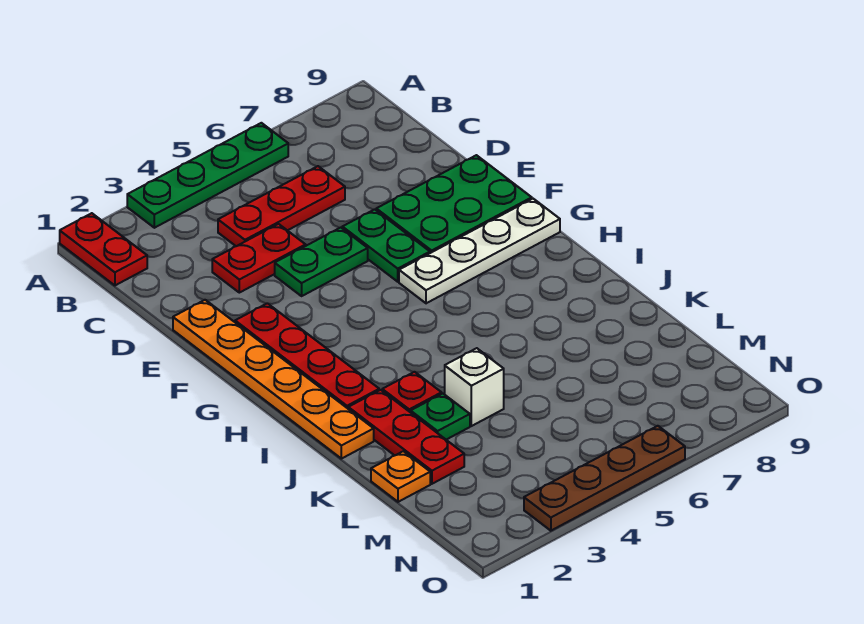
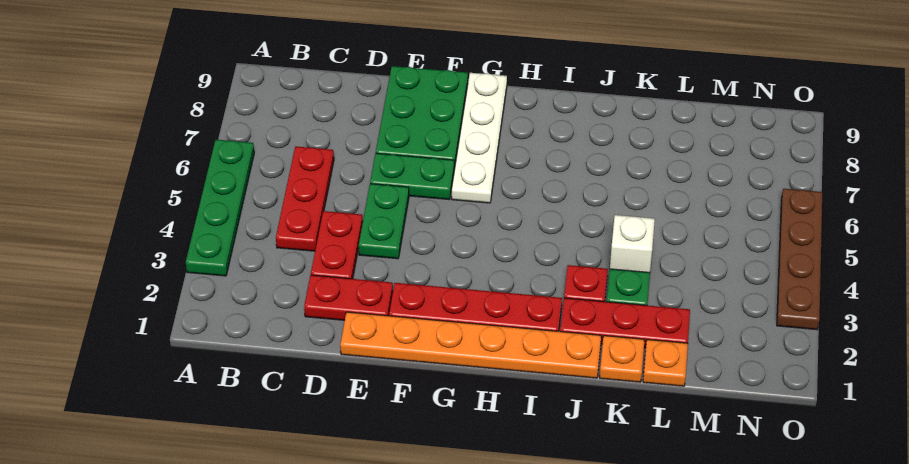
red 1x2 plate [60,213,147,285] -> red 1x2 plate moved to [304,275,393,320]
none -> orange 1x1 plate [600,336,644,382]

